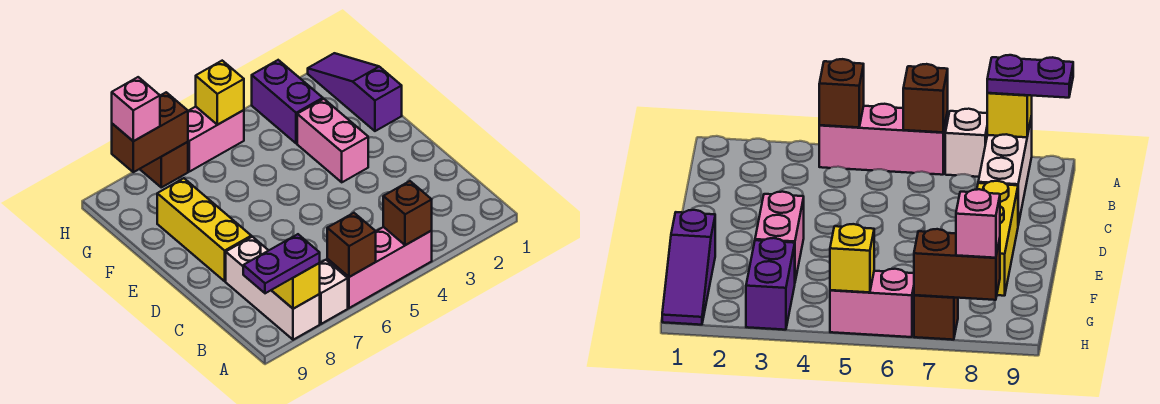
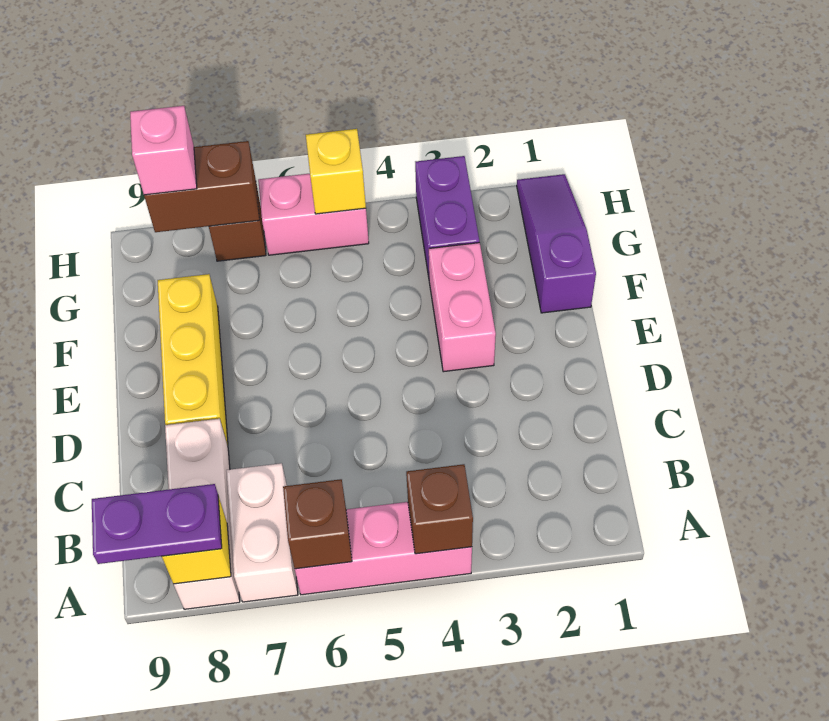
white 1x1 brick [320,260,348,324] -> white 1x2 brick [226,463,298,602]

